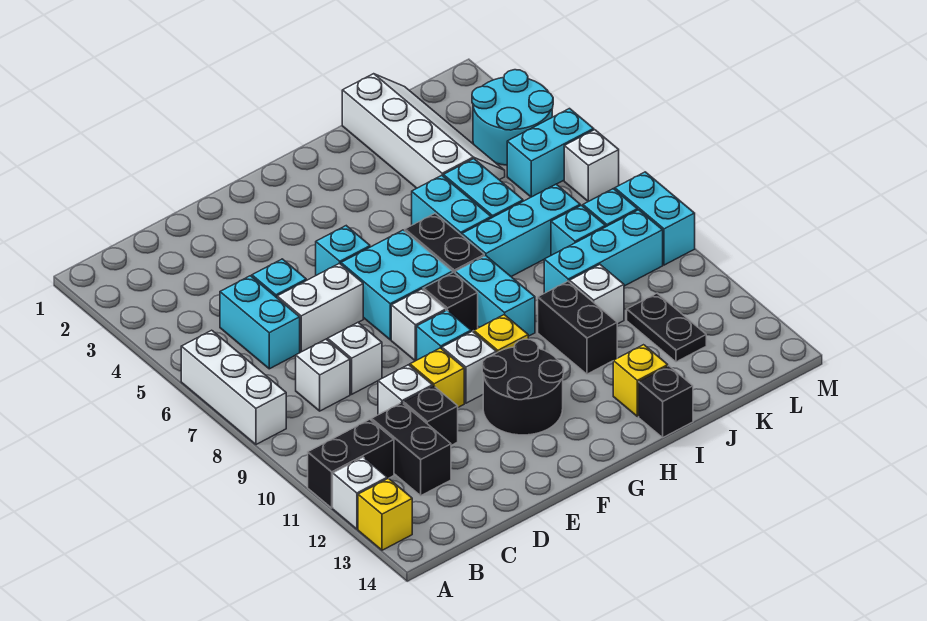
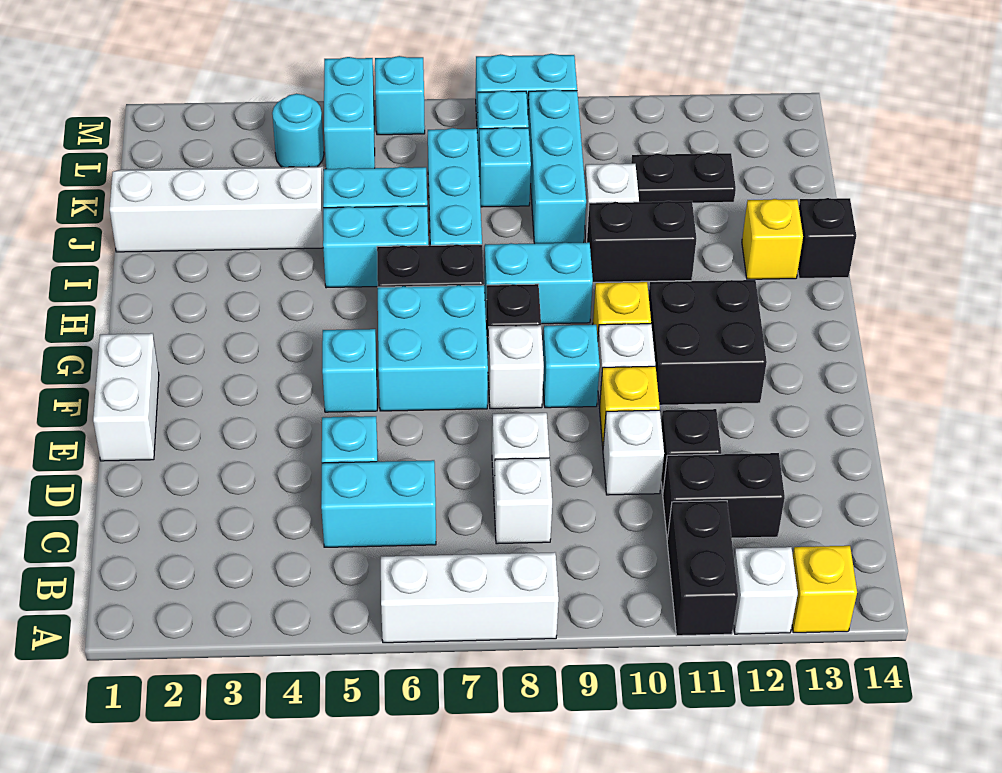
white 1x2 brick [277,263,363,352] -> white 1x2 brick moved to [93,333,159,461]
black 2x2 round brick [482,339,564,435] -> black 2x2 brick [649,280,767,405]
cyan 2x2 round brick [472,70,553,165] -> cyan 1x1 round brick [272,94,324,167]
white 1x1 brick [564,130,619,201] -> cyan 1x1 brick [375,56,425,135]

